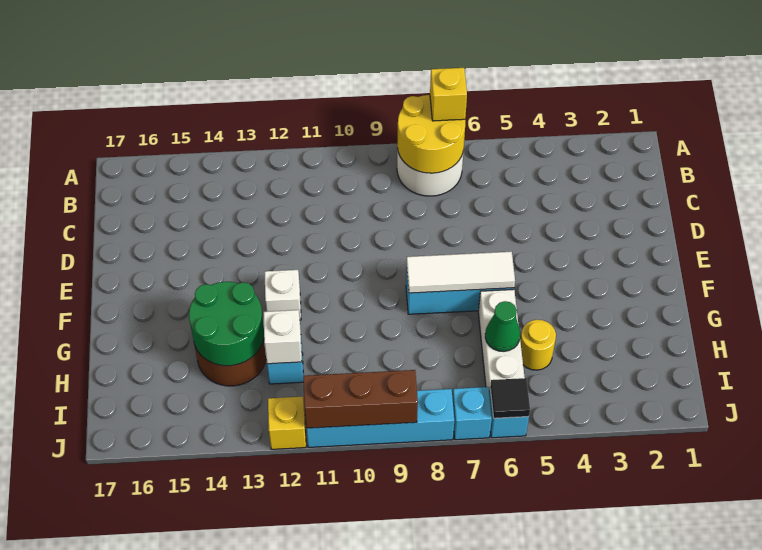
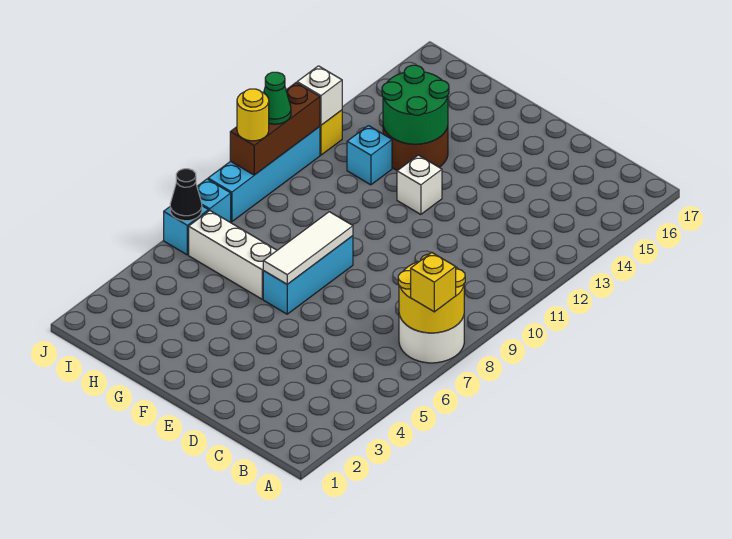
yellow 1x1 round brick [520,320,556,370] -> yellow 1x1 round brick moved to [237,89,269,141]
green 1x1 cone [485,301,520,351] -> green 1x1 cone moved to [264,72,291,124]
white 1x1 brick [263,310,302,364] -> white 1x1 brick moved to [297,66,342,125]
black 1x1 tile [490,378,530,418] -> black 1x1 cone [170,169,202,221]

